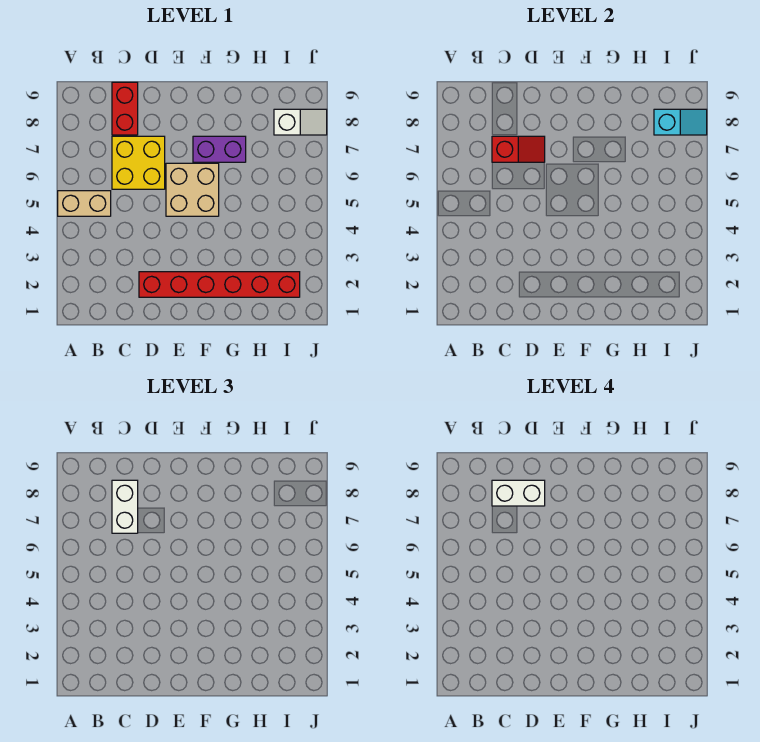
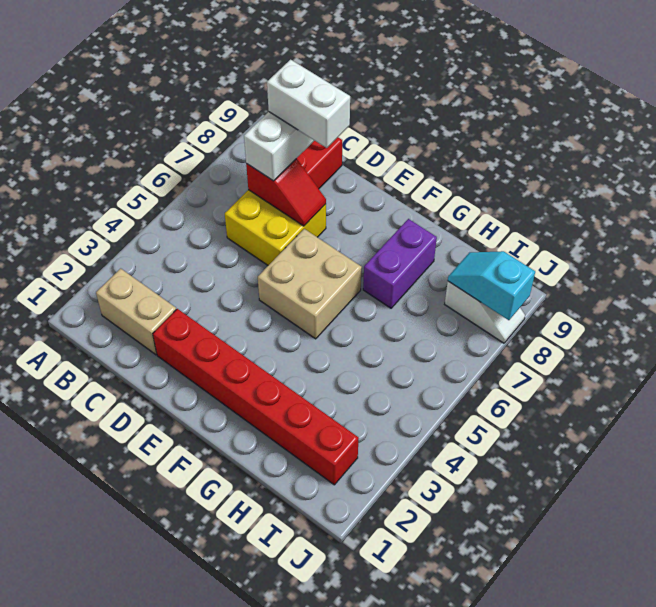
tan 1x2 brick [58,191,111,216] -> tan 1x2 brick moved to [96,268,176,355]
purple 1x2 brick [193,136,246,162] -> purple 1x2 brick turned to [363,219,437,308]
cyan 1x2 slope [654,109,707,135] -> cyan 1x2 slope turned to [448,251,535,320]

